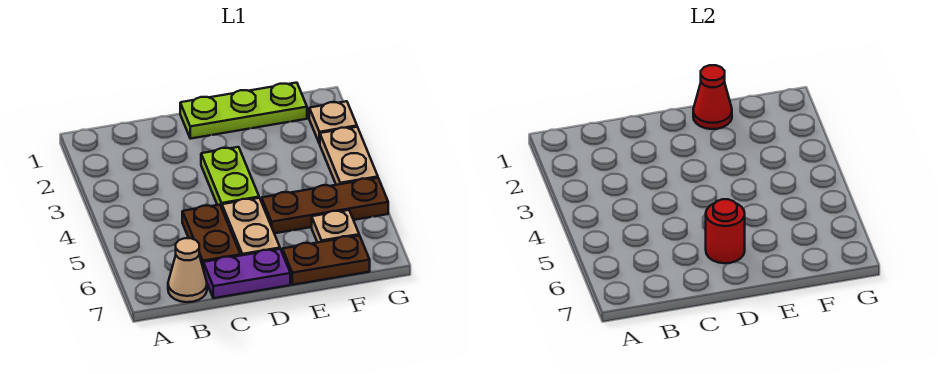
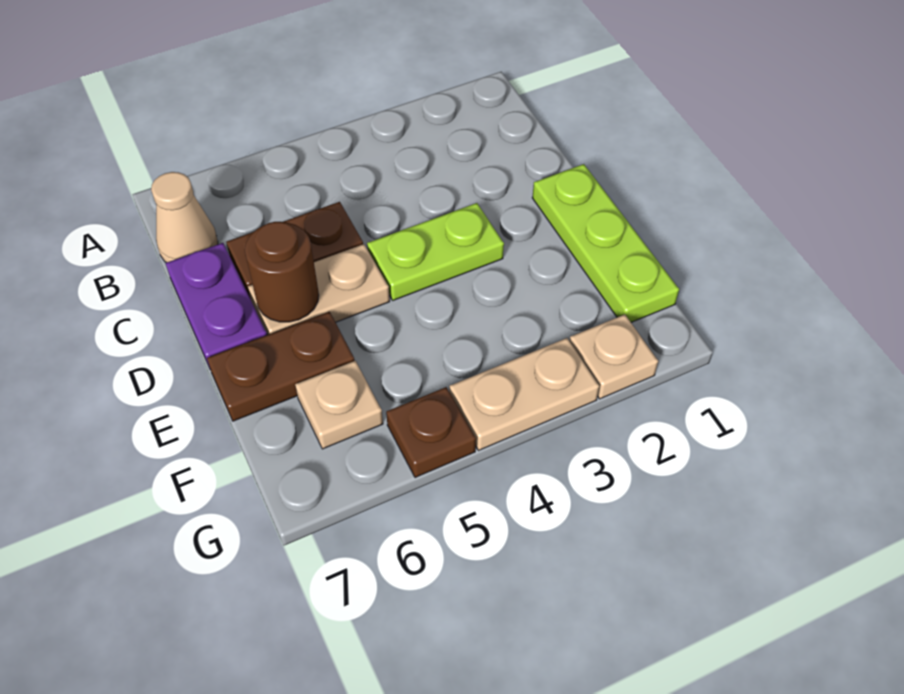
red 1x1 round brick [706,199,745,263] -> brown 1x1 round brick [245,222,319,322]
red 1x1 cone [693,65,732,129] -> none
brown 1x3 plate [262,178,388,233] -> brown 1x1 plate [386,387,476,478]
brown 1x2 plate [282,235,370,285] -> brown 1x2 plate turned to [207,312,355,421]

